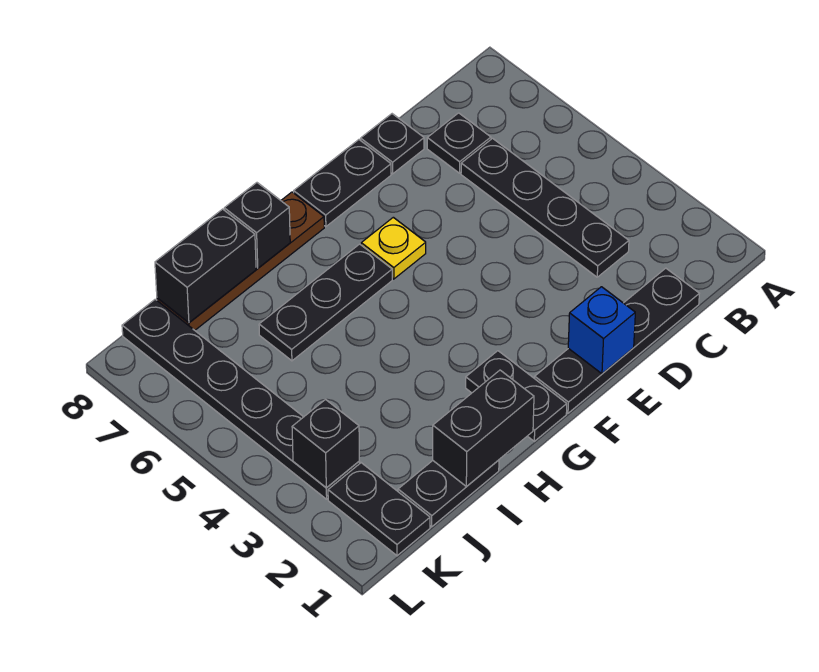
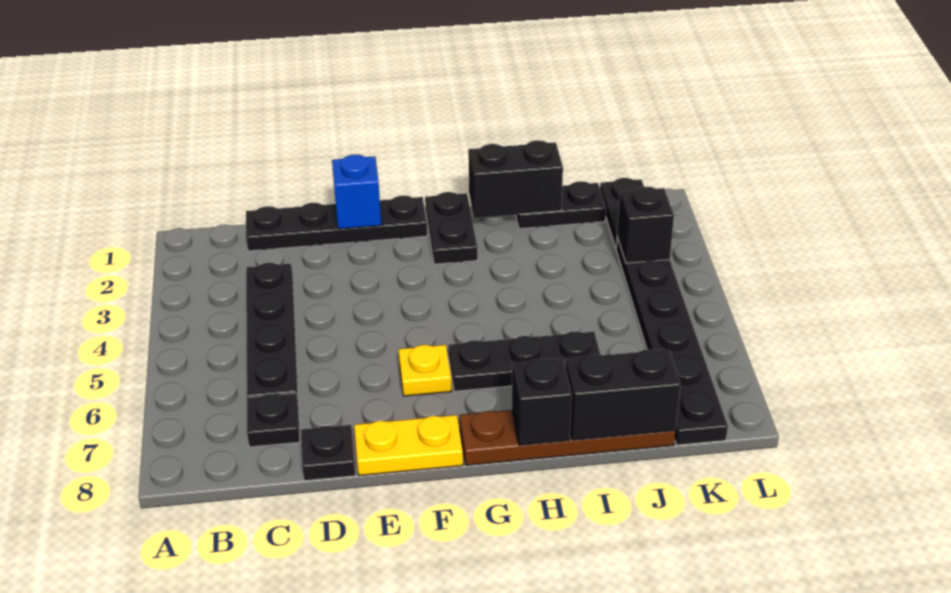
black 1x2 plate [294,140,391,227] -> yellow 1x2 plate [354,415,463,476]

